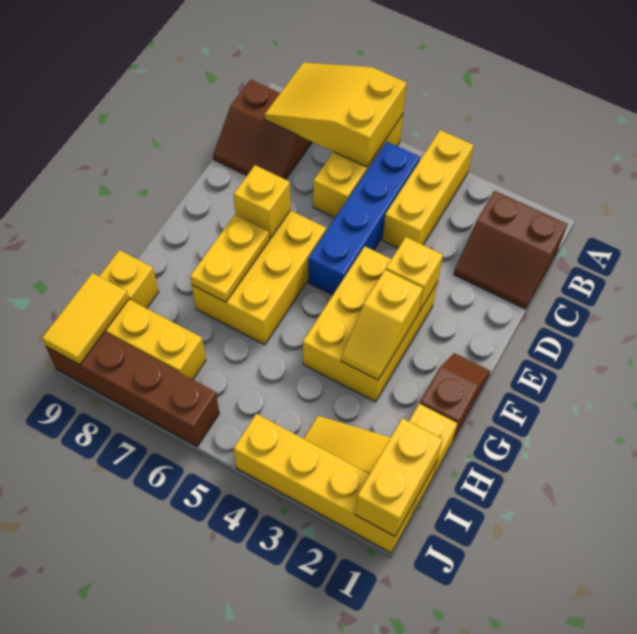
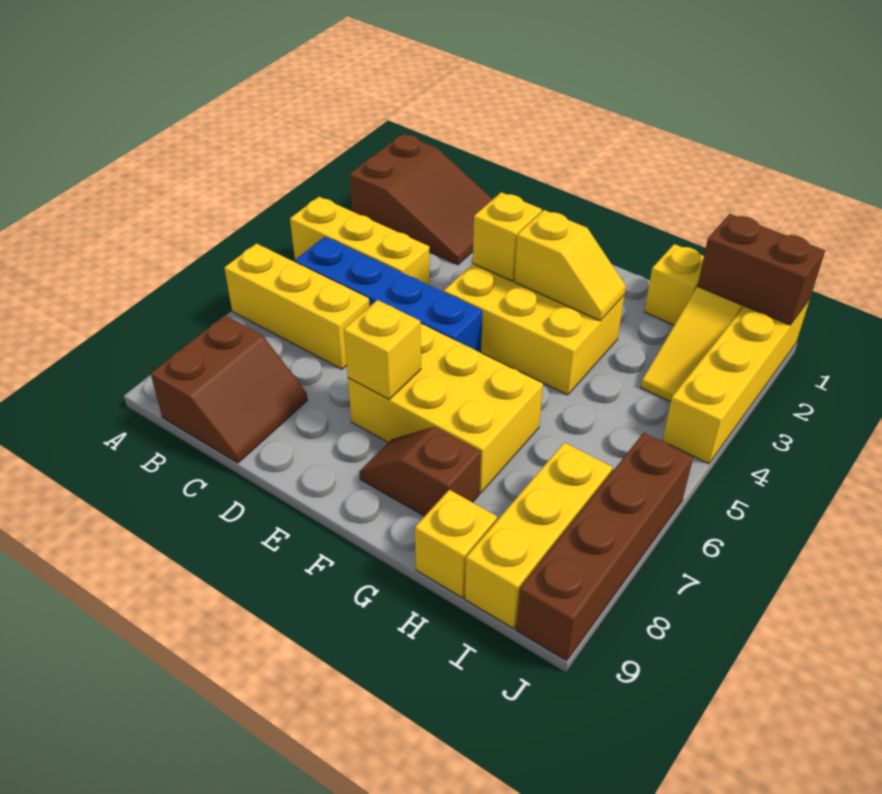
yellow 2x3 slope [264,63,407,167] -> none
brown 2x2 slope [454,191,567,309] -> brown 2x3 slope [350,134,493,265]
brown 1x2 slope [420,353,490,442] -> brown 1x2 slope moved to [359,427,481,516]
yellow 1x2 plate [190,215,269,302] -> none
yellow 1x2 brick [355,418,443,536] -> brown 1x2 brick [698,214,825,325]
yellow 1x2 tile [42,273,129,364] -> none

